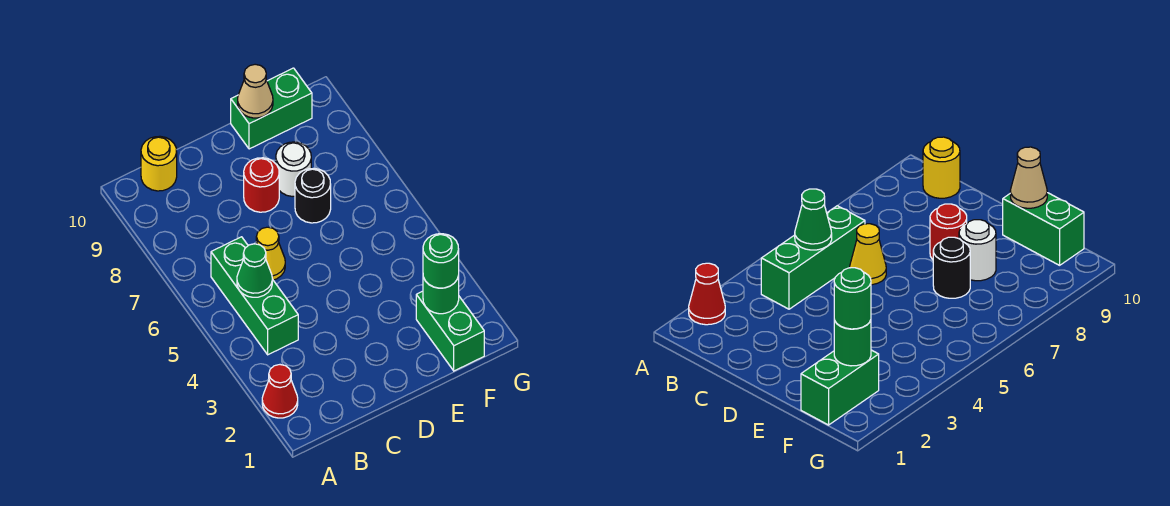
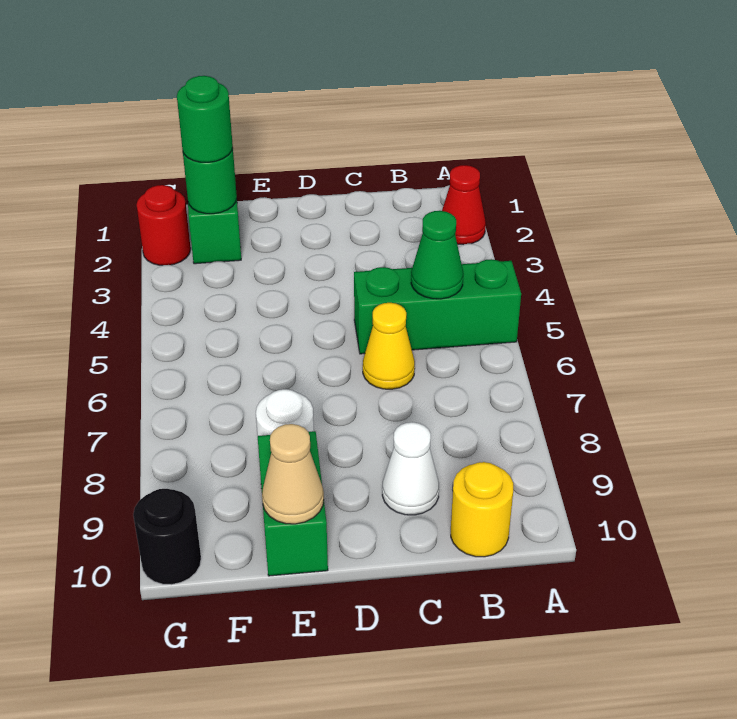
green 1x3 brick [211,237,298,355] -> green 1x3 brick turned to [354,259,521,354]
none -> white 1x1 cone [382,422,439,515]
red 1x1 round brick [244,158,279,212] -> red 1x1 round brick moved to [137,185,191,265]
black 1x1 round brick [295,168,331,223] -> black 1x1 round brick moved to [133,489,201,585]
green 1x2 brick [231,68,312,149] -> green 1x2 brick turned to [258,431,328,576]

